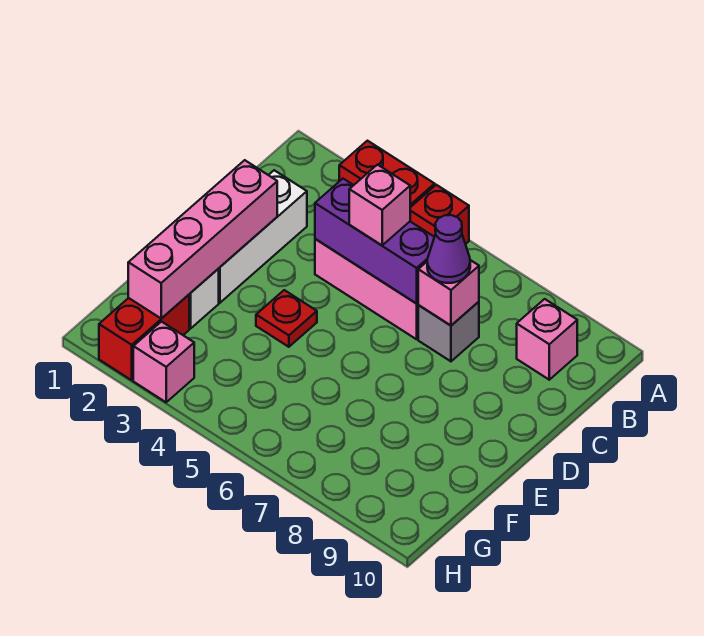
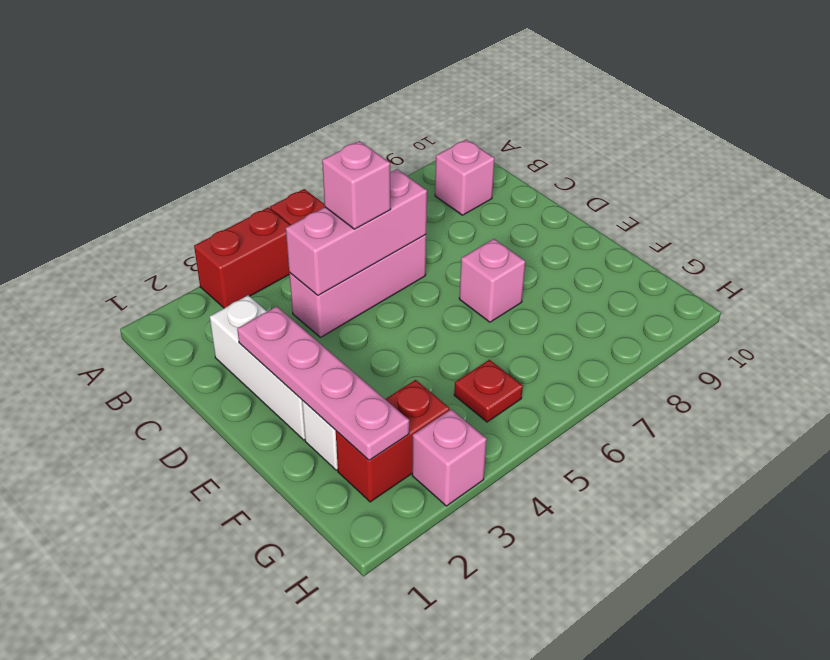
purple 1x3 brick [315,179,434,304] -> pink 1x3 brick [286,169,427,295]
grey 1x1 brick [418,302,479,361] -> none
pink 1x1 brick [418,260,479,325] -> pink 1x1 brick moved to [459,239,525,322]
purple 1x1 cone [427,215,470,283] -> none
pink 1x4 brick [128,160,277,319] -> pink 1x4 plate [237,306,409,460]
red 1x1 plate [256,290,317,347] -> red 1x1 plate moved to [454,360,523,422]
red 1x2 brick [99,295,189,380] -> red 1x2 brick turned to [336,380,449,502]

